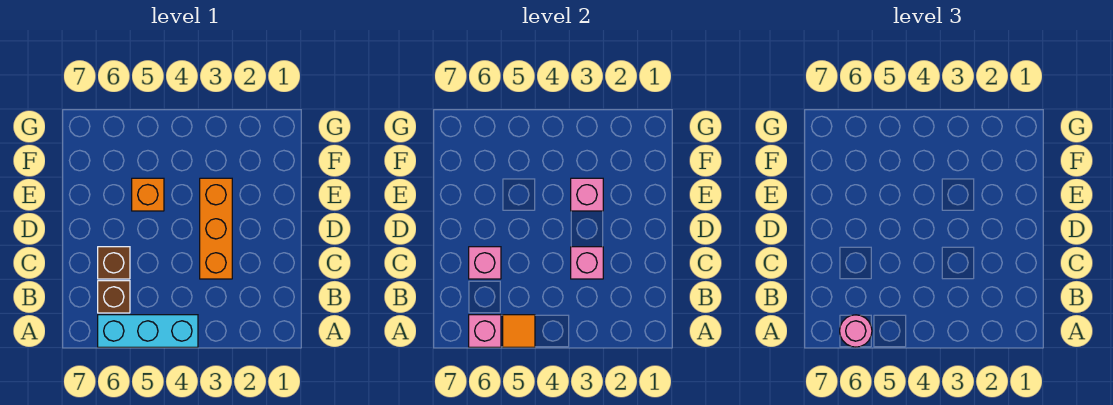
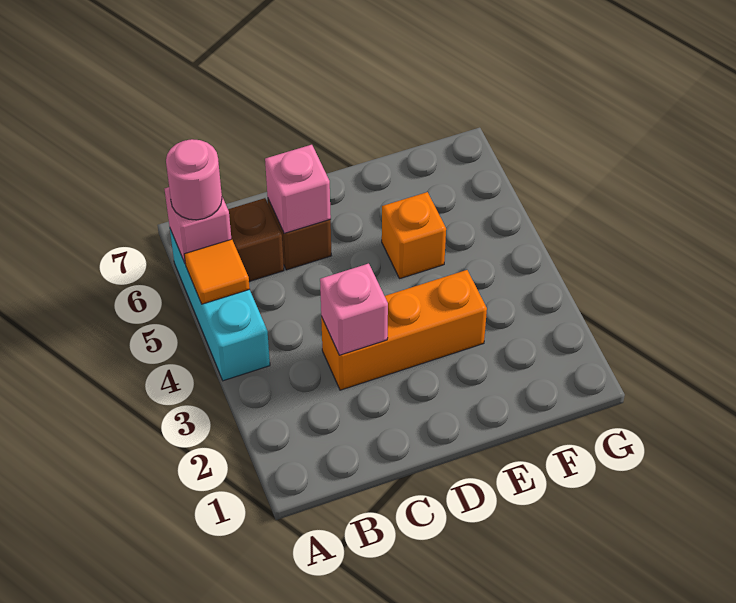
pink 1x1 brick [571,178,603,211] -> none

